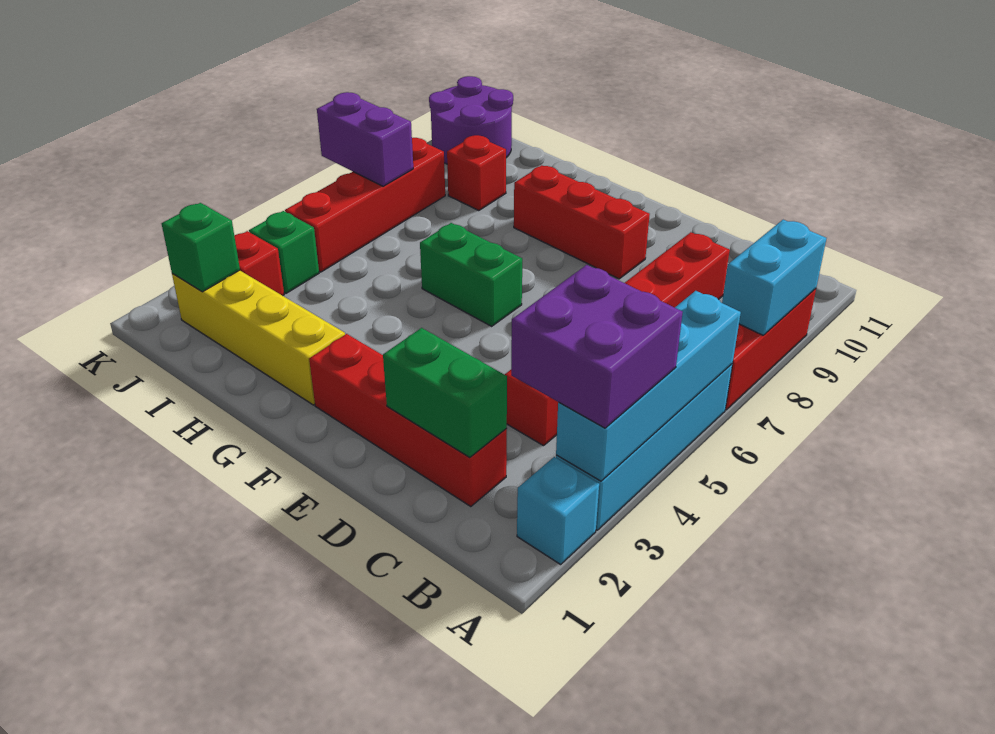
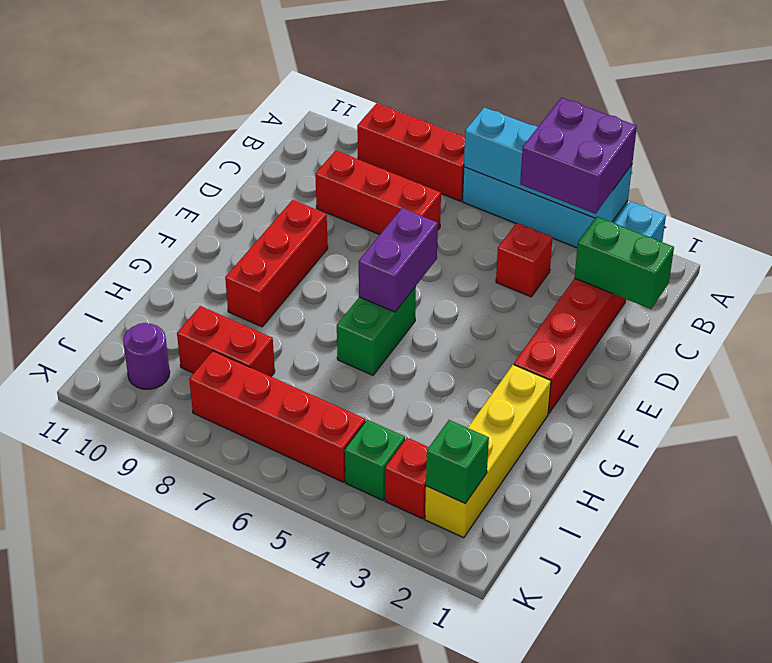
cyan 1x2 brick [722,220,827,335] -> none
green 1x2 brick [383,328,507,458] -> green 1x2 brick turned to [575,217,674,309]
red 1x1 brick [447,135,506,211] -> red 1x2 brick [177,306,275,376]
purple 1x2 brick [317,92,413,186] -> purple 1x2 brick moved to [359,208,438,312]
purple 2x2 round brick [429,76,513,164] -> purple 1x1 round brick [123,323,170,389]

